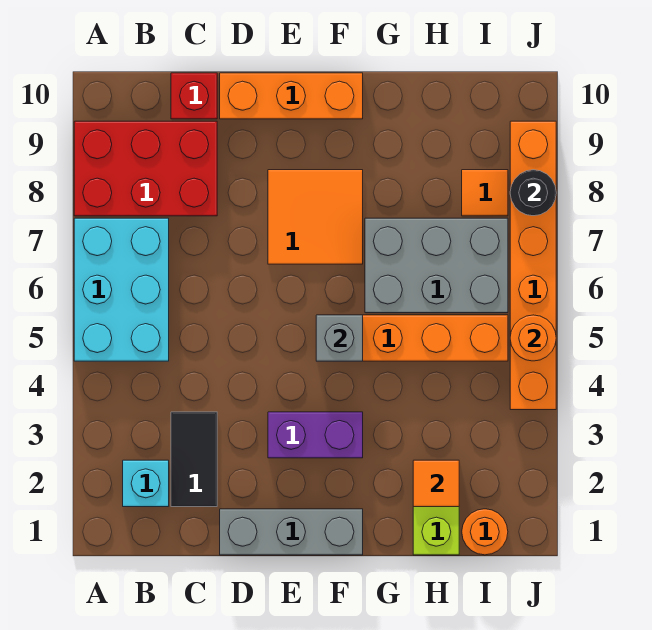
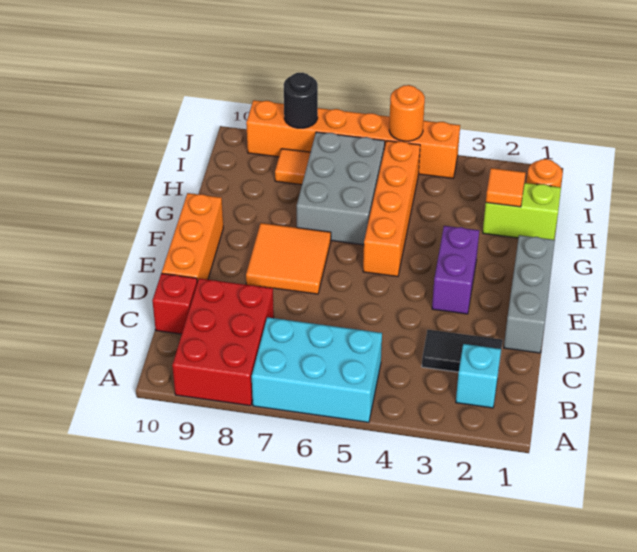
grey 1x1 brick [316,315,363,361] -> none

